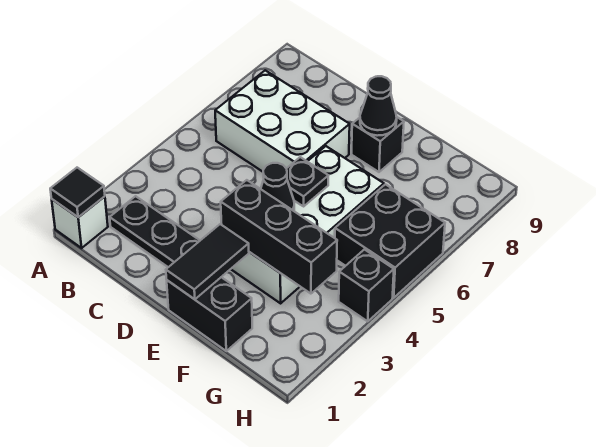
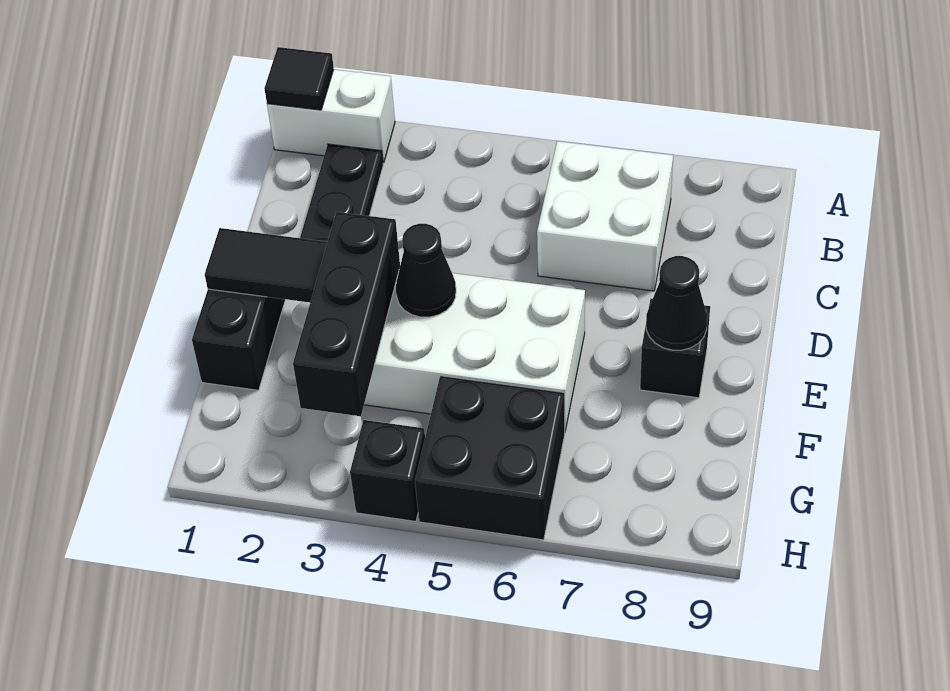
white 1x1 brick [52,196,108,248] -> white 1x2 brick [267,69,395,163]
white 2x3 brick [215,70,350,172] -> white 2x2 brick [537,141,673,291]
black 1x1 plate [286,157,328,206] -> none

